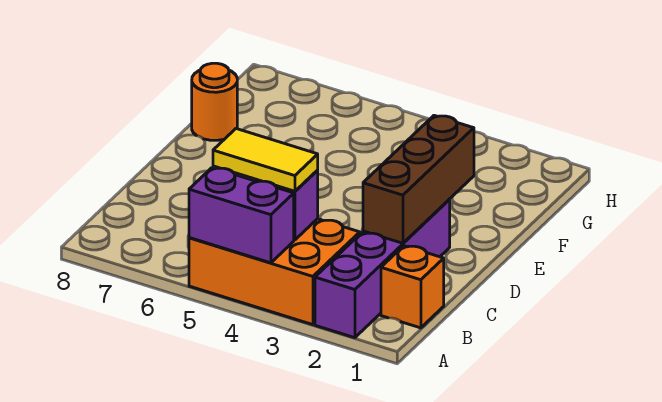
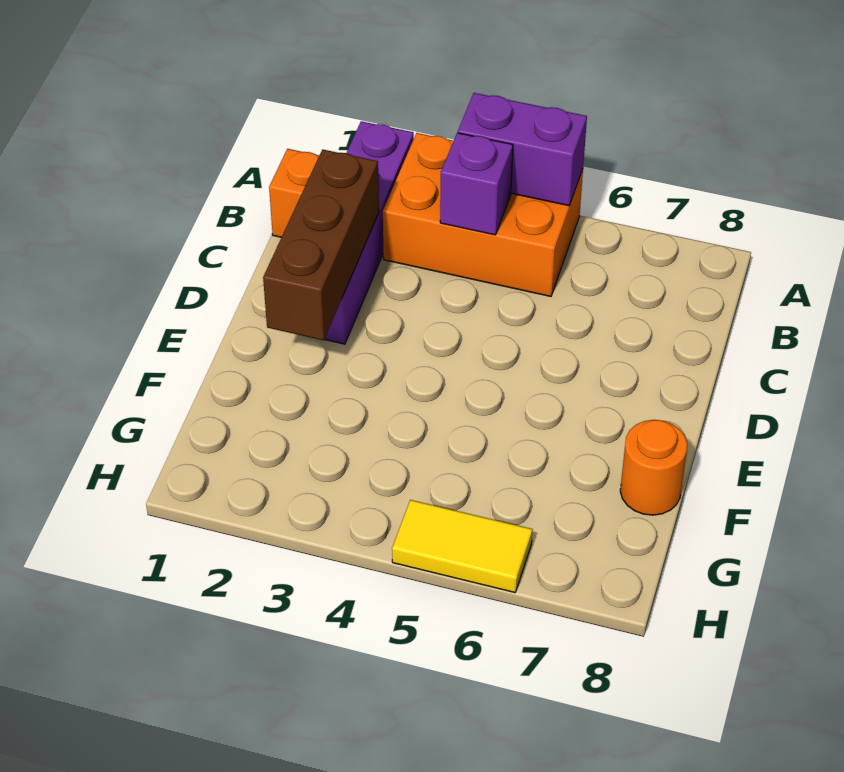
yellow 1x2 tile [213,129,318,191] -> yellow 1x2 tile moved to [392,500,532,593]

